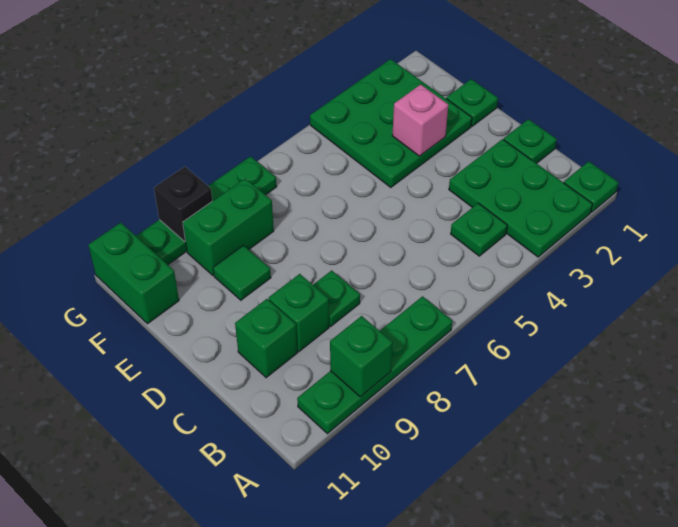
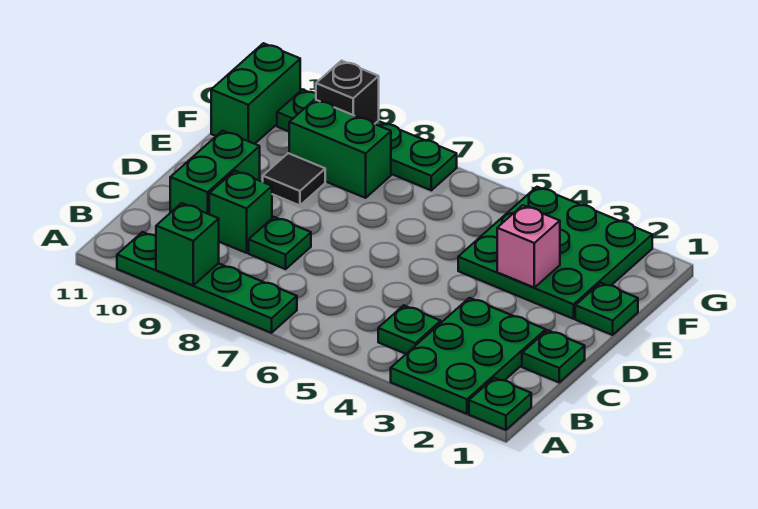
green 1x1 brick [235,299,297,378] -> green 1x2 brick [170,131,260,214]
green 1x1 tile [213,245,271,300] -> black 1x1 tile [263,153,325,205]

